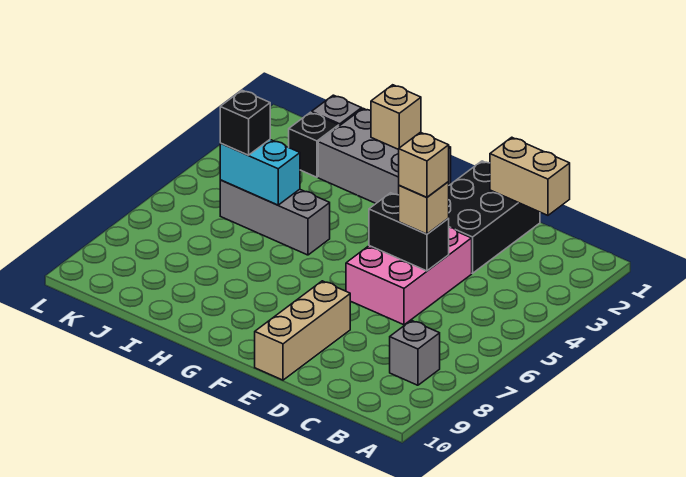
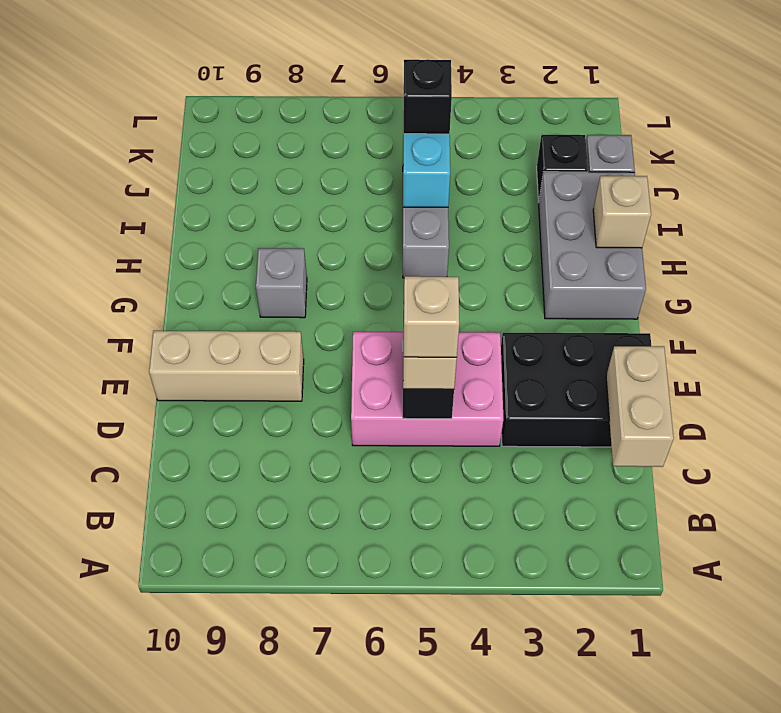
grey 1x1 brick [390,320,440,385] -> grey 1x1 brick moved to [256,248,307,318]

